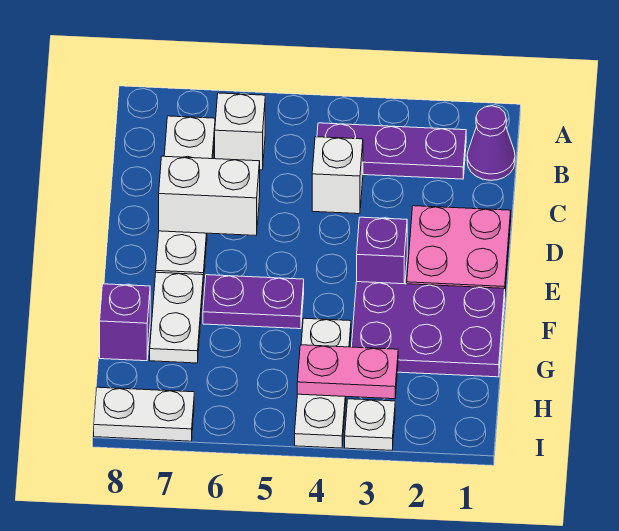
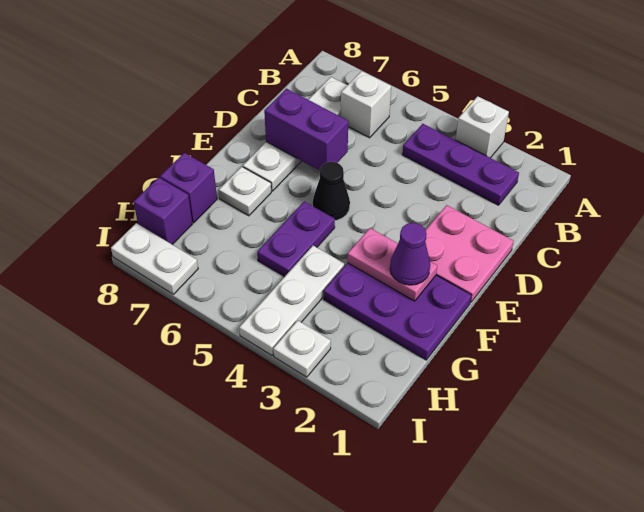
purple 1x1 cone [467,106,515,180] -> purple 1x1 cone moved to [390,223,430,285]
white 1x1 brick [312,137,363,214] -> white 1x1 brick moved to [456,96,509,158]
white 1x2 brick [159,156,260,235] -> purple 1x2 brick [264,89,348,171]
purple 1x1 brick [357,217,407,284] -> purple 1x1 brick moved to [134,177,192,245]
none -> black 1x1 cone [313,162,350,220]
purple 1x2 plate [203,275,304,329] -> purple 1x2 plate turned to [257,202,335,277]
white 1x2 plate [150,272,203,363] -> white 1x1 plate [219,167,271,216]
pink 1x2 plate [297,345,398,399] -> pink 1x2 plate moved to [347,228,437,301]

